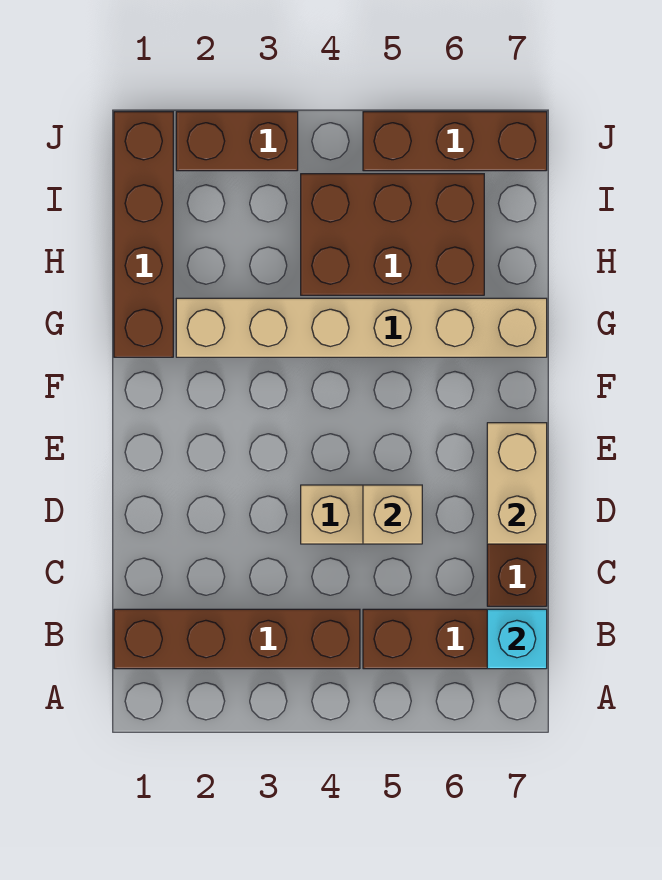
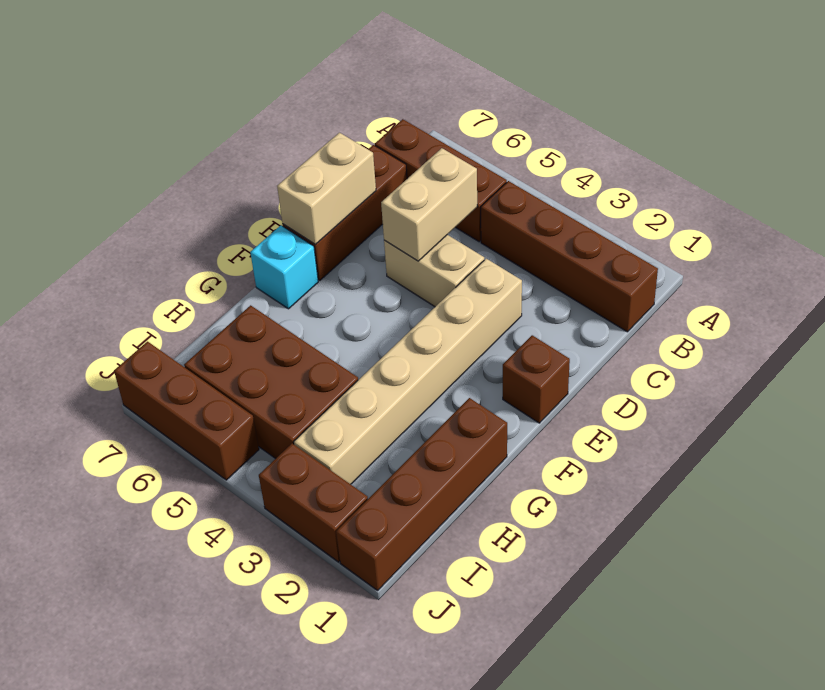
cyan 1x1 brick [487,609,547,669] -> cyan 1x1 brick moved to [250,226,318,309]
tan 1x1 brick [363,485,422,544] -> tan 1x2 brick [381,148,477,261]
none -> brown 1x1 brick [503,335,570,423]
tan 1x6 brick [176,298,547,357] -> tan 1x6 brick turned to [294,259,522,484]

